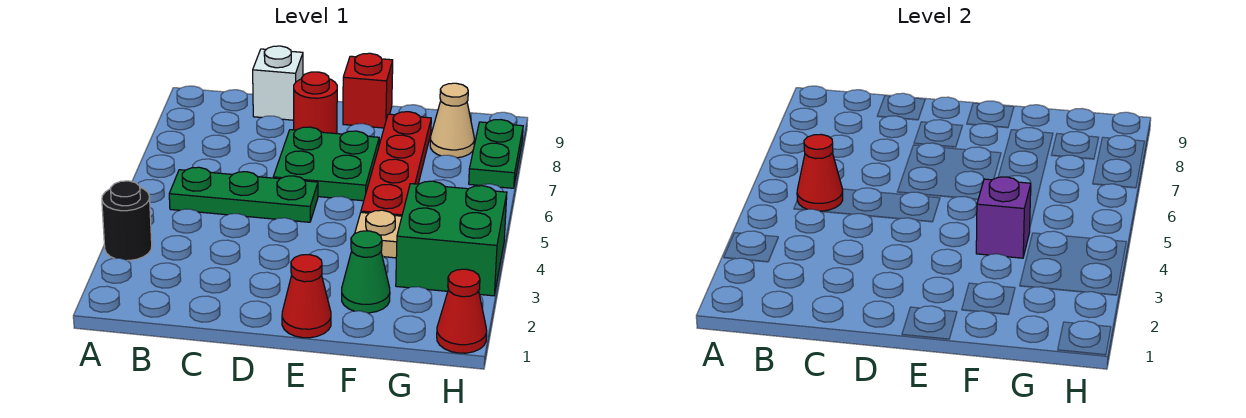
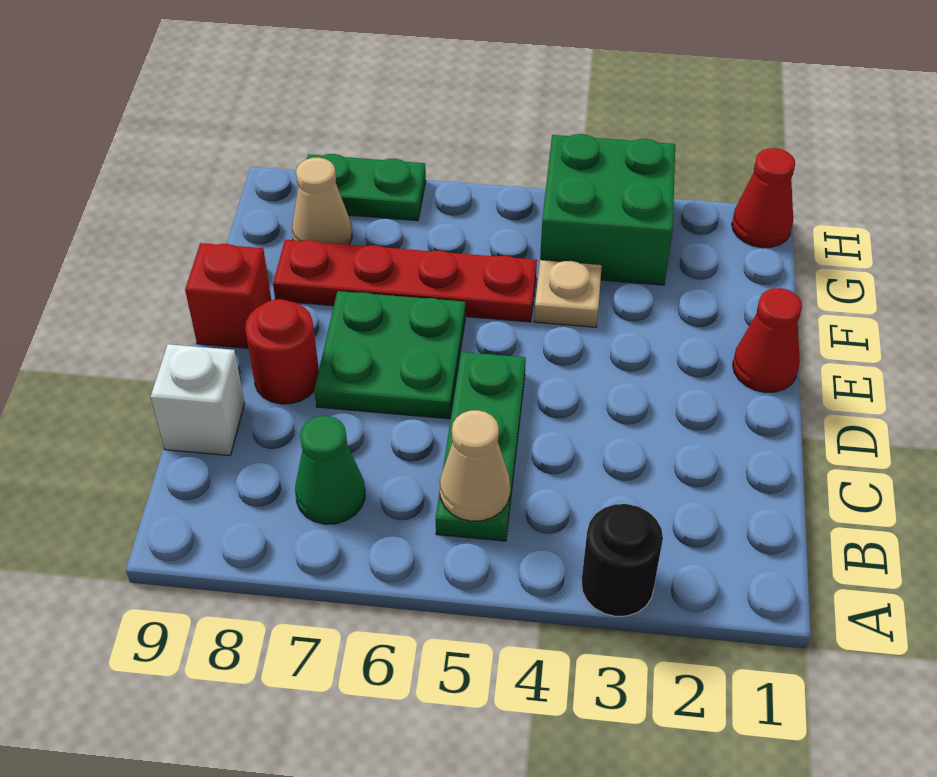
red 1x1 cone [797,135,843,211] -> tan 1x1 cone [440,410,510,521]
green 1x1 cone [342,231,390,313] -> green 1x1 cone moved to [295,416,365,524]
purple 1x1 brick [976,177,1031,258] -> none

